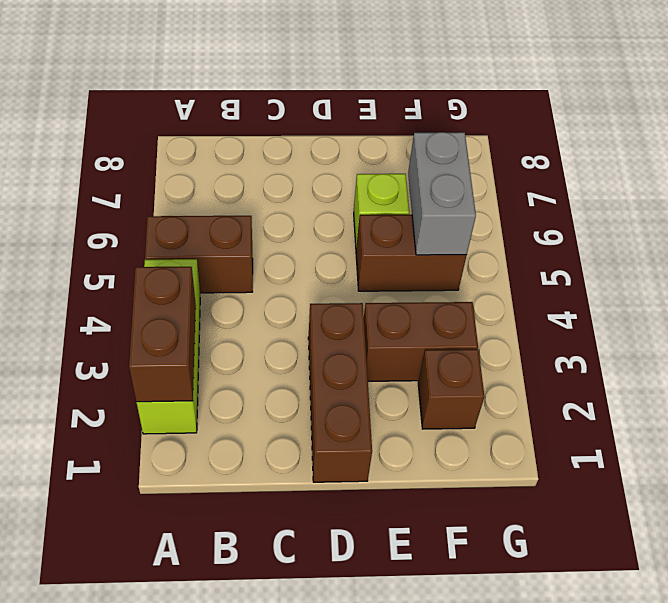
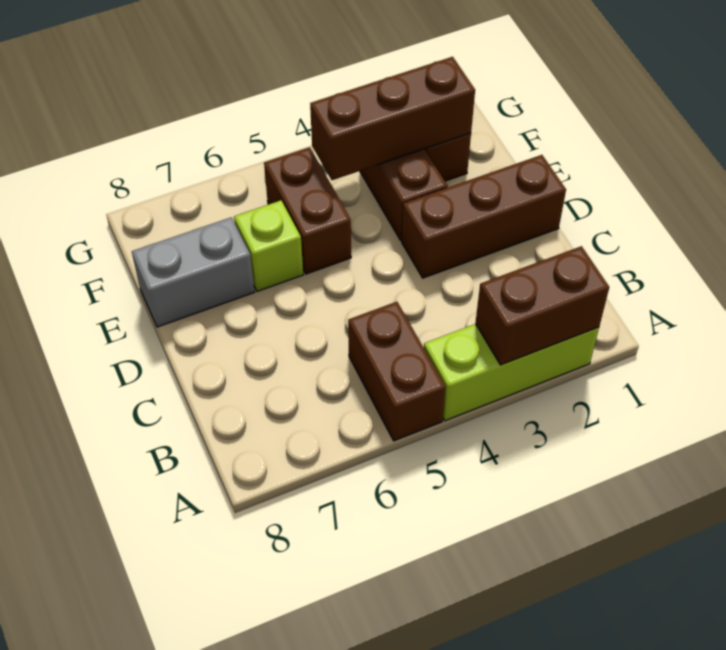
none -> brown 1x3 brick [310,57,475,180]
grey 1x2 brick [408,132,476,255] -> grey 1x2 brick moved to [132,217,254,327]

